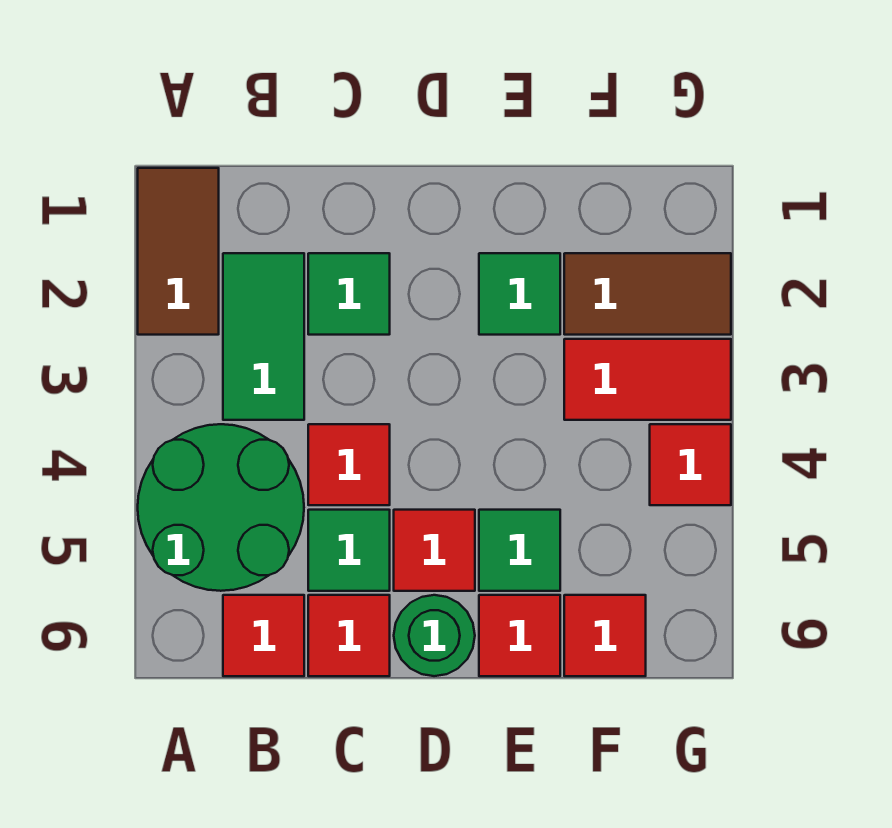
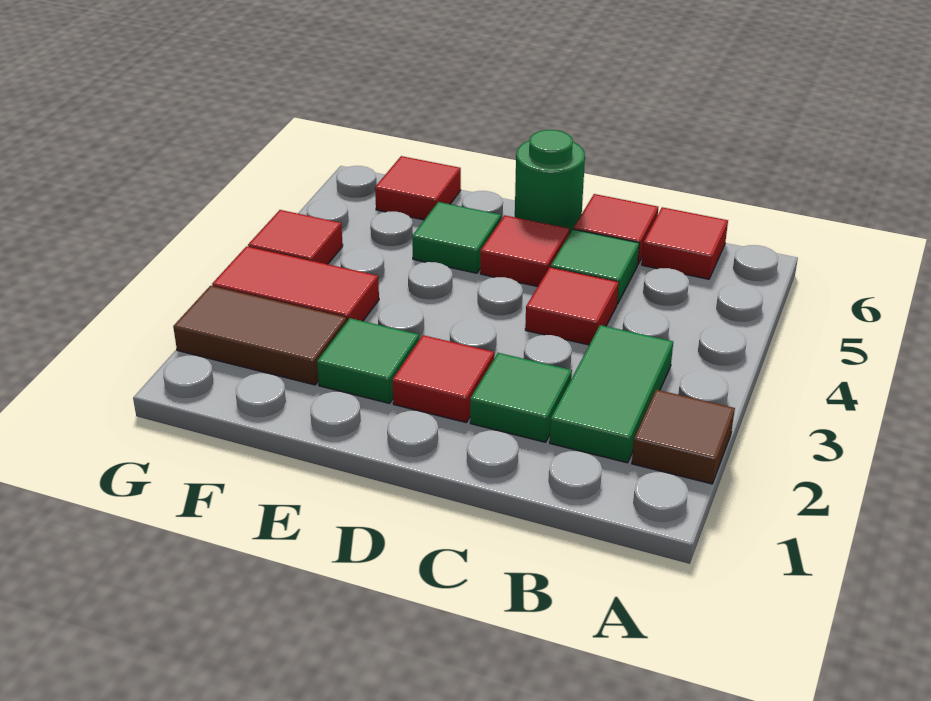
brown 1x2 tile [138,168,219,335] -> brown 1x1 tile [632,390,735,484]
green 2x2 round brick [138,424,304,591] -> none
red 1x1 tile [479,595,560,676] -> red 1x1 tile moved to [392,335,494,422]

